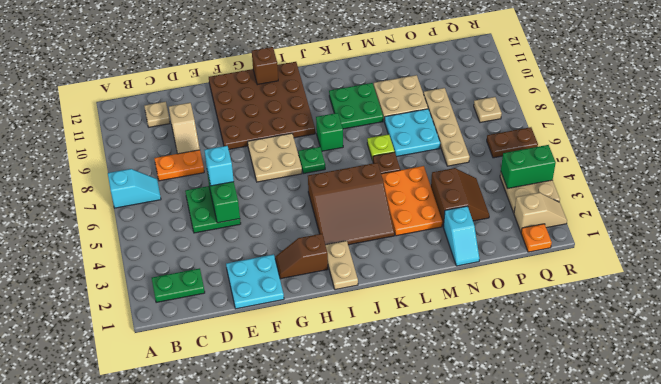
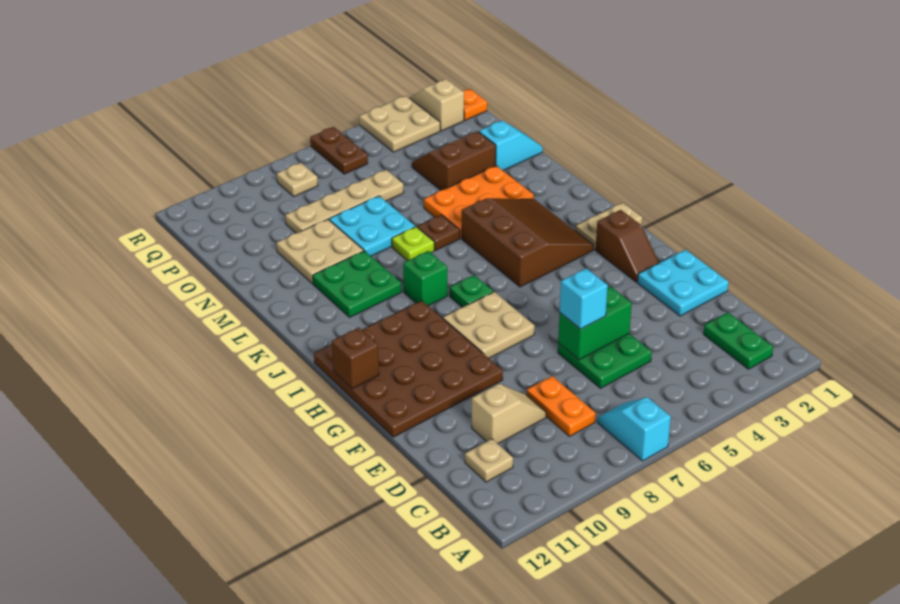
green 1x2 brick [501,145,556,189] -> none

